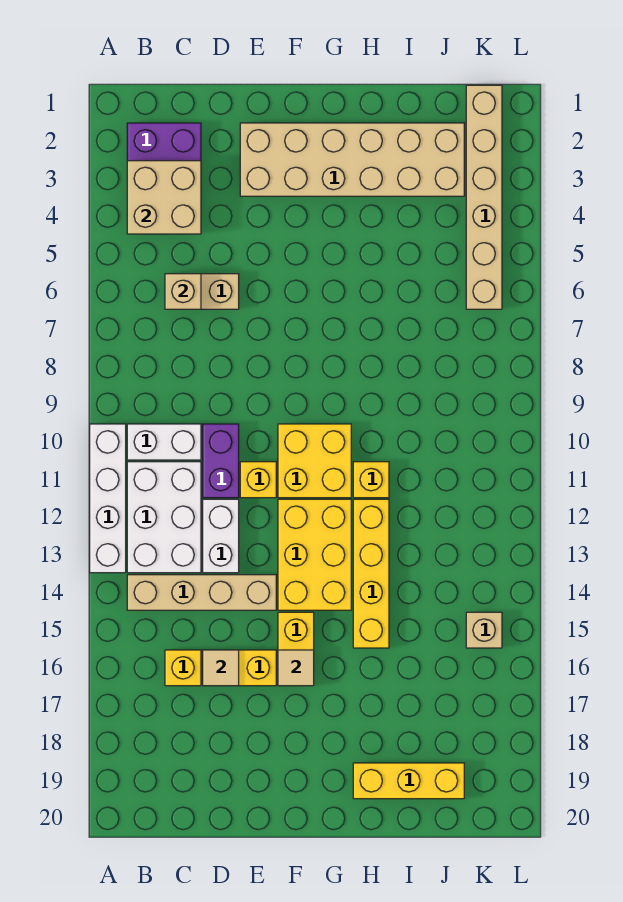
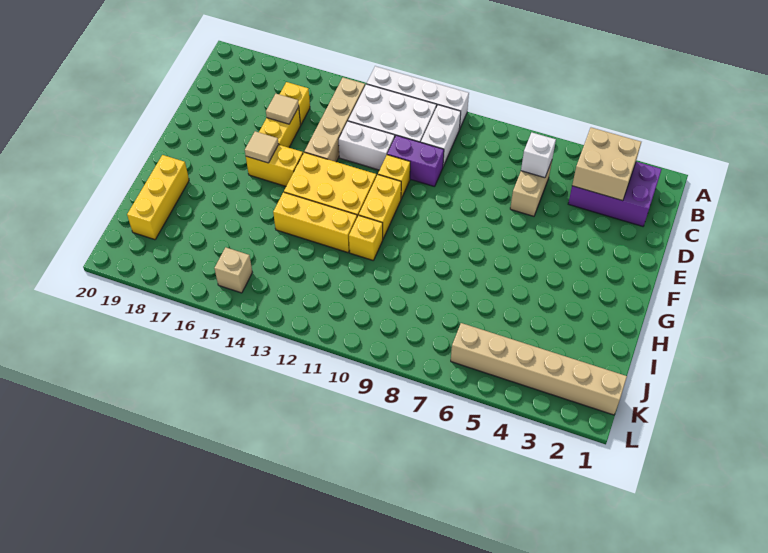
tan 1x1 brick [165,274,201,309] -> white 1x1 brick [521,133,556,178]
tan 2x6 brick [240,123,464,196] -> none
yellow 2x2 brick [278,424,351,498] -> yellow 1x2 brick [359,175,401,239]
yellow 1x4 brick [353,499,389,648] -> yellow 1x3 brick [273,192,357,253]

